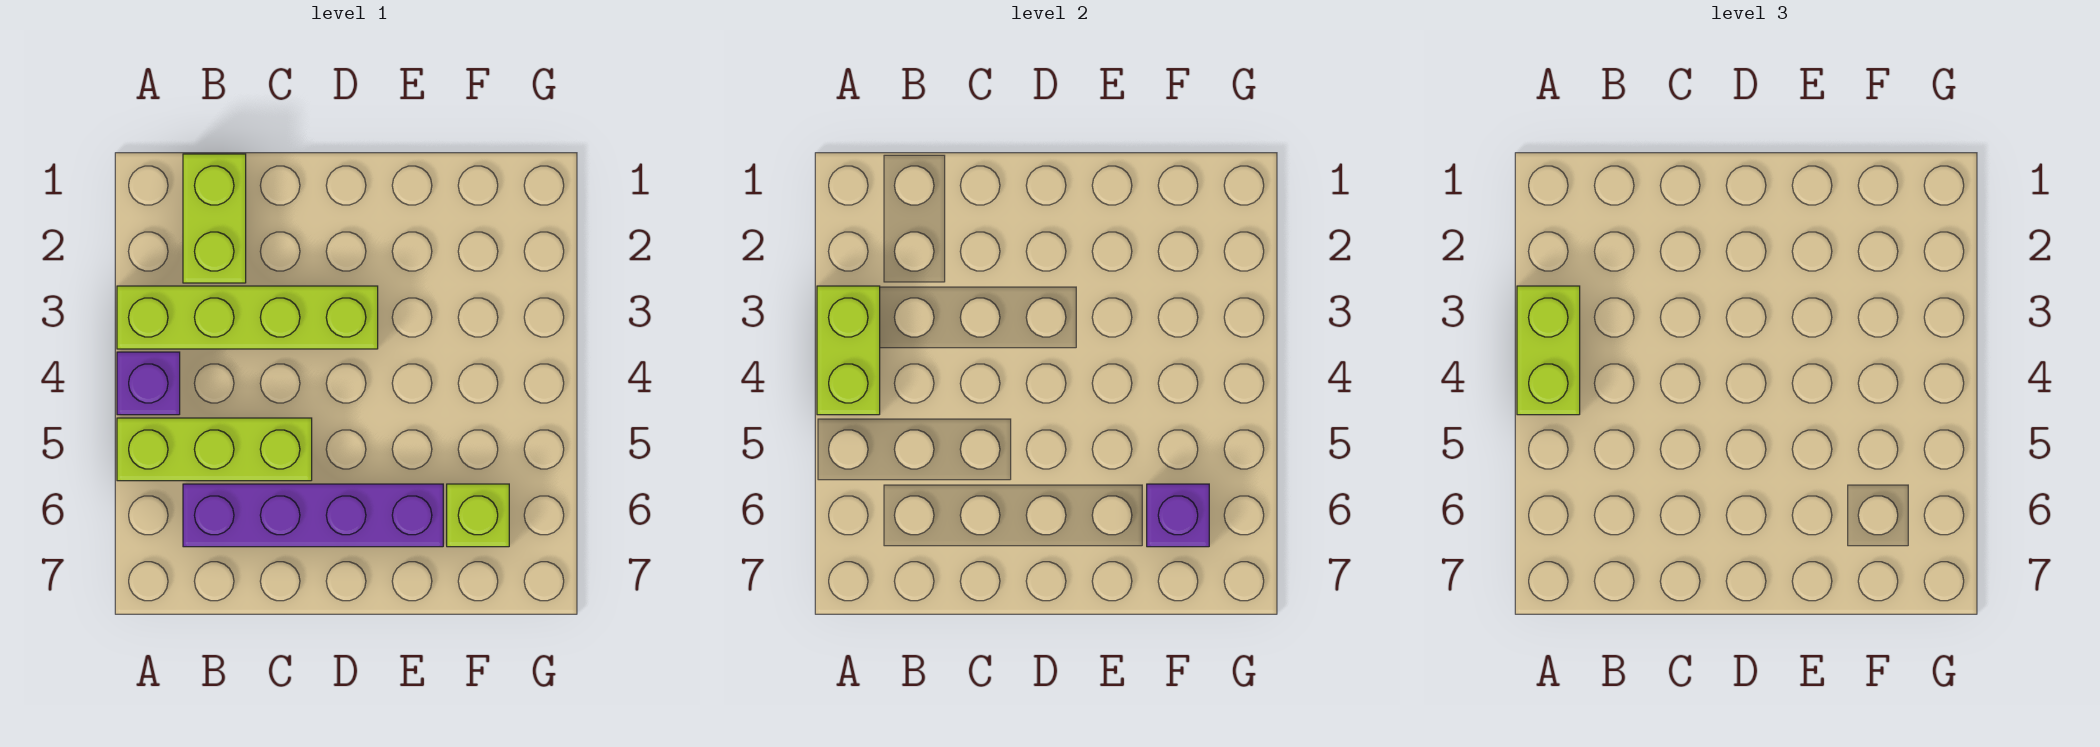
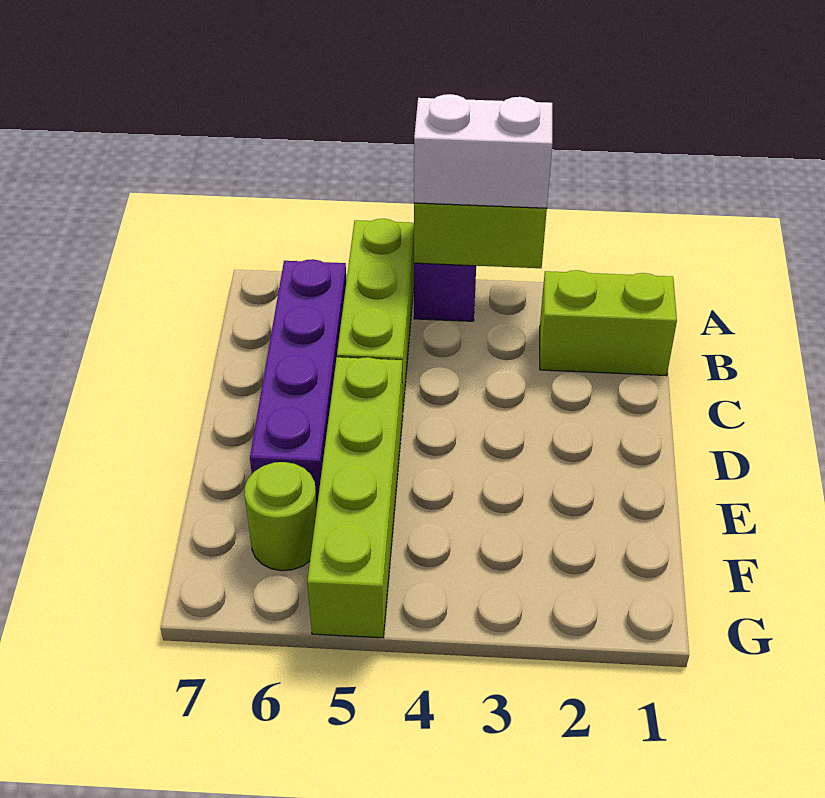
lime 1x4 brick [117,286,378,349] -> lime 1x4 brick moved to [307,357,403,638]
lime 1x2 brick [1517,286,1580,415] -> white 1x2 brick [414,94,552,209]
lime 1x1 brick [447,484,509,547] -> lime 1x1 round brick [245,462,317,571]
purple 1x1 brick [1147,484,1209,547] -> none

